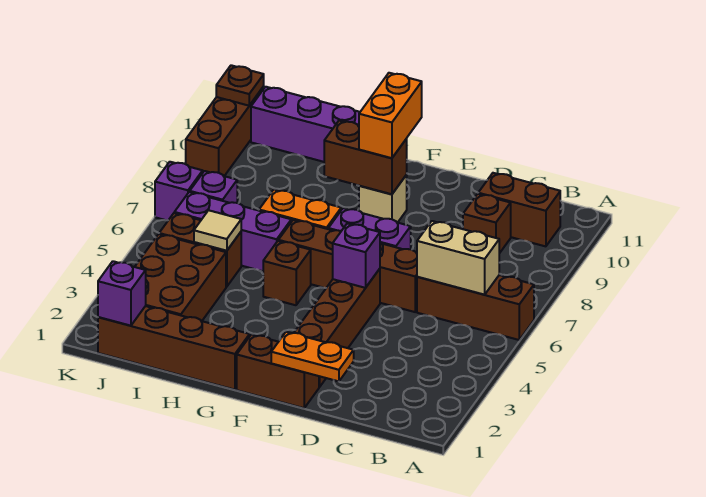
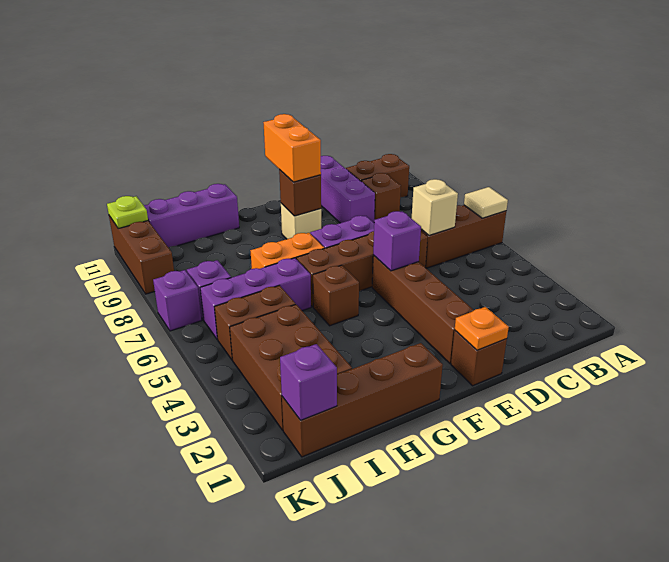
tan 1x2 brick [417,221,499,295] -> tan 1x1 brick [412,179,458,236]
orange 1x2 plate [271,332,354,381] -> orange 1x1 plate [455,307,509,350]
none -> purple 1x3 brick [321,156,375,223]
brown 1x2 brick [237,335,319,408] -> brown 1x1 brick [451,330,507,386]
brown 1x2 brick [324,121,407,194] -> brown 1x1 brick [279,170,321,216]
tan 1x1 tile [194,210,241,251] -> tan 1x1 tile moved to [464,187,508,218]
brown 1x1 plate [216,65,264,106] -> lime 1x1 plate [107,196,148,229]

